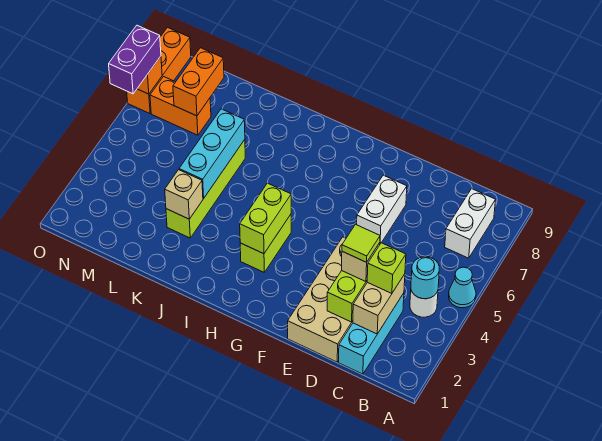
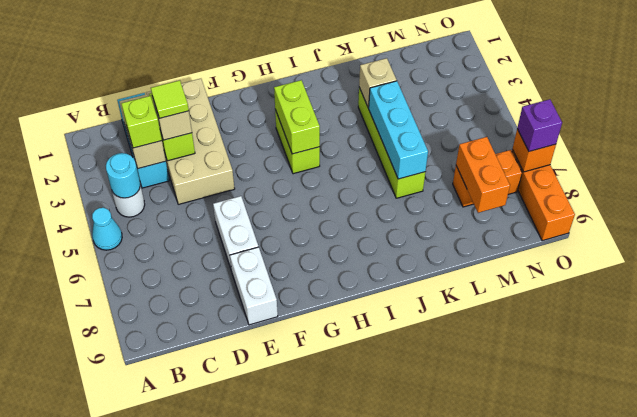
white 1x2 brick [445,189,495,258] -> white 1x2 brick moved to [230,247,278,325]
purple 1x2 brick [109,25,161,94] -> purple 1x1 brick [517,99,562,151]

